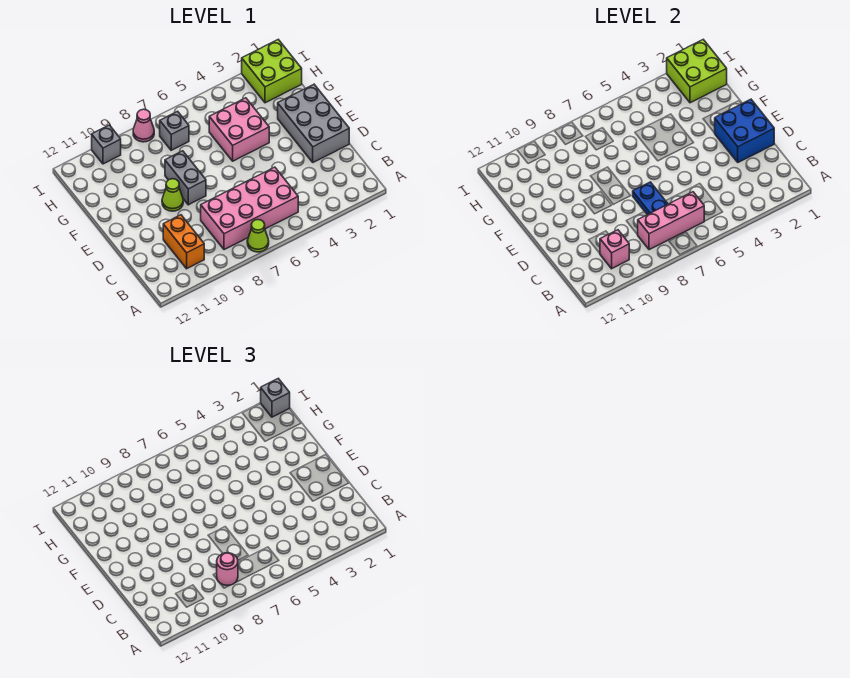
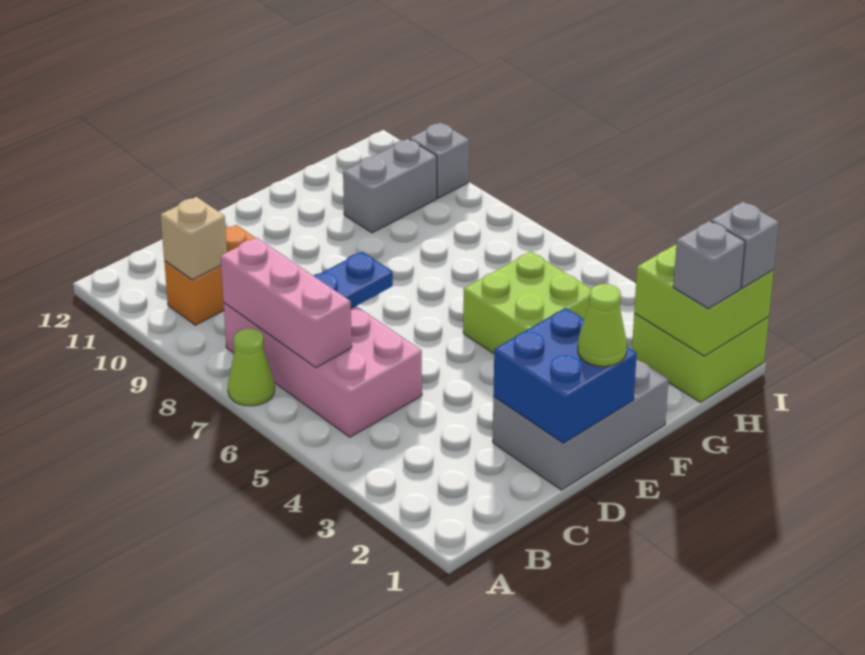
pink 1x1 round brick [217,553,238,586] -> none
pink 1x1 brick [600,230,629,269] -> tan 1x1 brick [161,197,227,280]
grey 1x2 brick [165,151,206,205] -> grey 1x2 brick moved to [343,139,437,233]
lime 1x1 cone [162,179,183,211] -> lime 1x1 cone moved to [578,284,627,366]
pink 2x2 brick [209,98,269,161] -> lime 2x2 brick [463,252,591,354]
grey 1x1 brick [160,111,189,150] -> grey 1x1 brick moved to [673,221,745,309]
pink 1x1 cone [133,109,154,142] -> none

